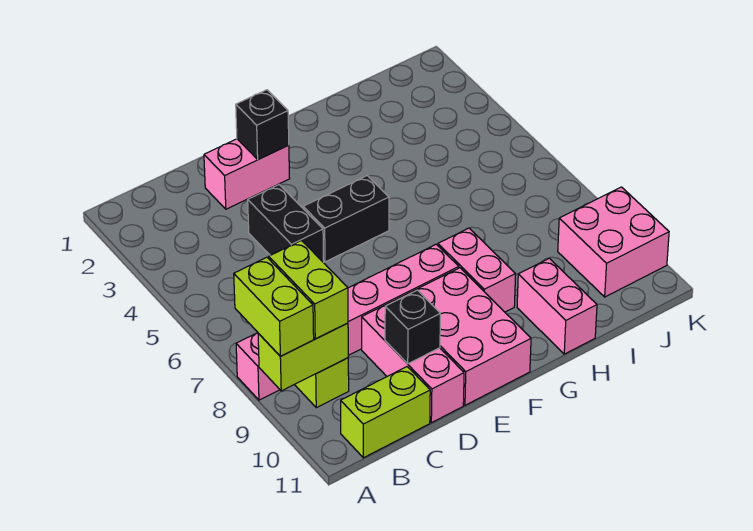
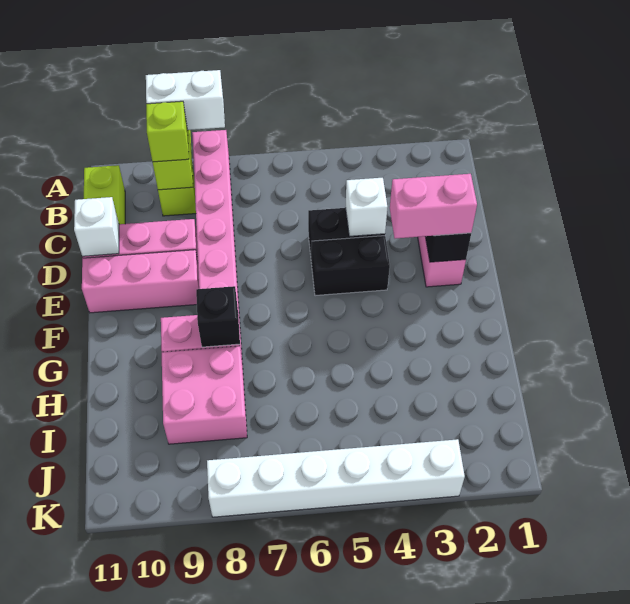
lime 1x2 brick [234,257,314,356] -> white 1x2 brick [146,70,225,130]
lime 1x2 brick [269,241,348,339] -> lime 1x1 brick [146,101,189,162]
none -> white 1x1 brick [345,178,387,236]
black 1x1 brick [385,290,440,364] -> black 1x1 brick moved to [196,286,240,347]
none -> white 1x1 brick [74,197,119,256]
black 1x2 brick [303,176,389,262] -> black 1x2 brick turned to [312,236,390,296]
pink 2x3 brick [395,268,531,405] -> pink 1x3 brick [82,250,199,313]
pink 1x2 brick [517,258,597,354] -> pink 1x2 brick moved to [390,174,477,239]
pink 2x2 brick [558,187,669,297] -> pink 2x2 brick moved to [162,346,247,444]
none -> white 1x6 brick [207,439,465,517]

